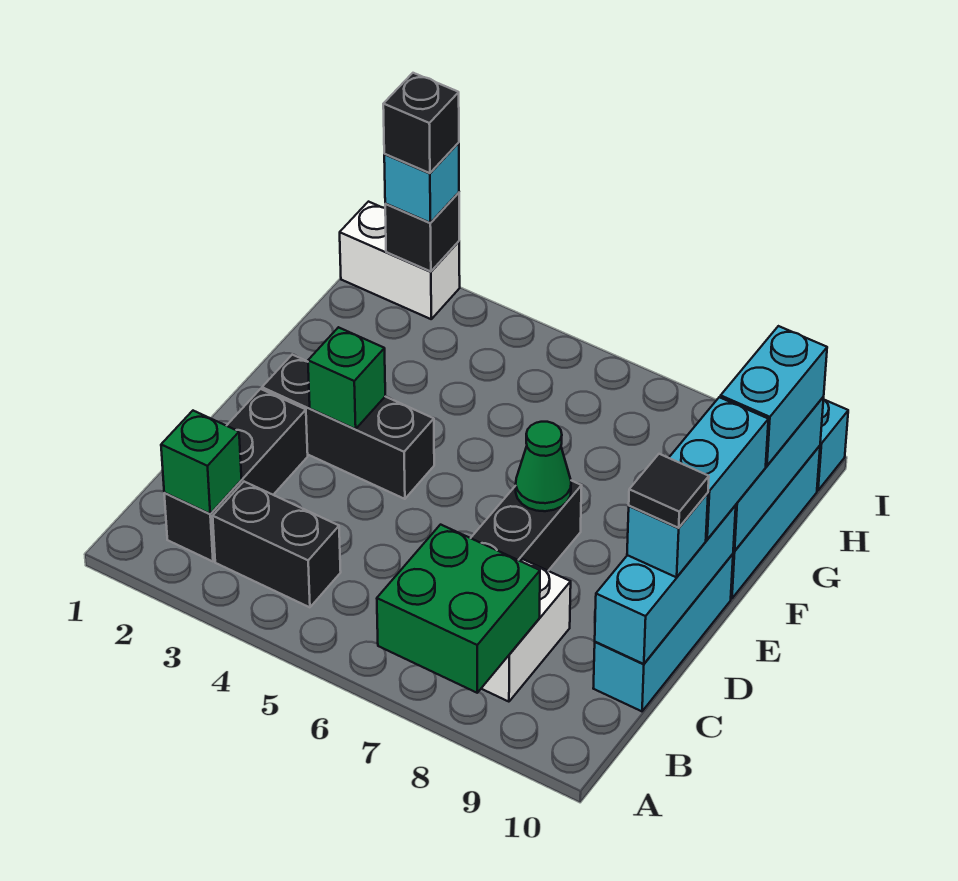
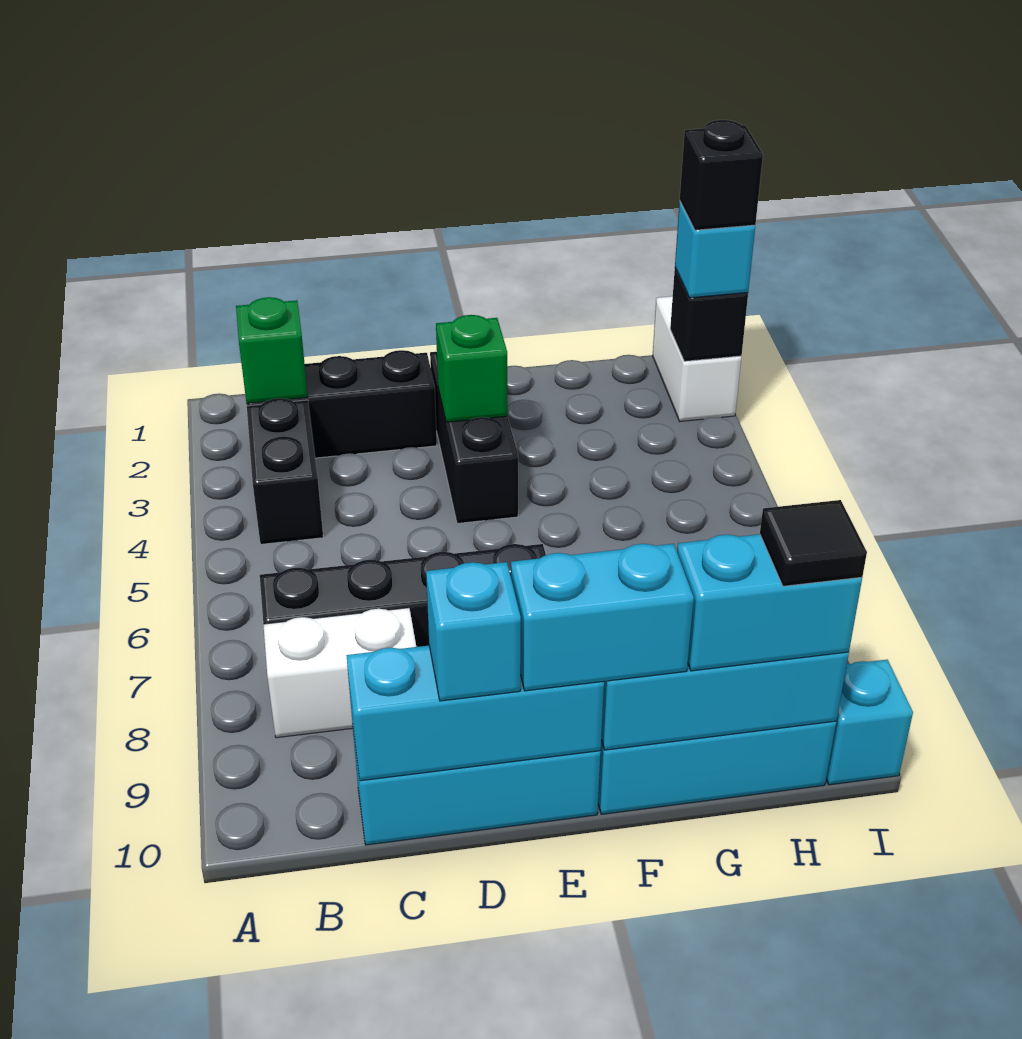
green 2x2 brick [377,525,540,693] -> none
black 1x1 tile [629,454,709,528] -> black 1x1 tile moved to [760,500,867,586]
green 1x1 cone [516,422,571,511] -> none

